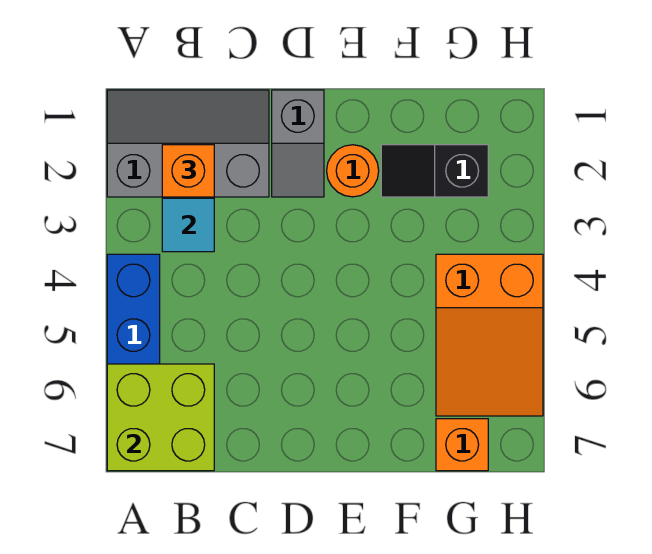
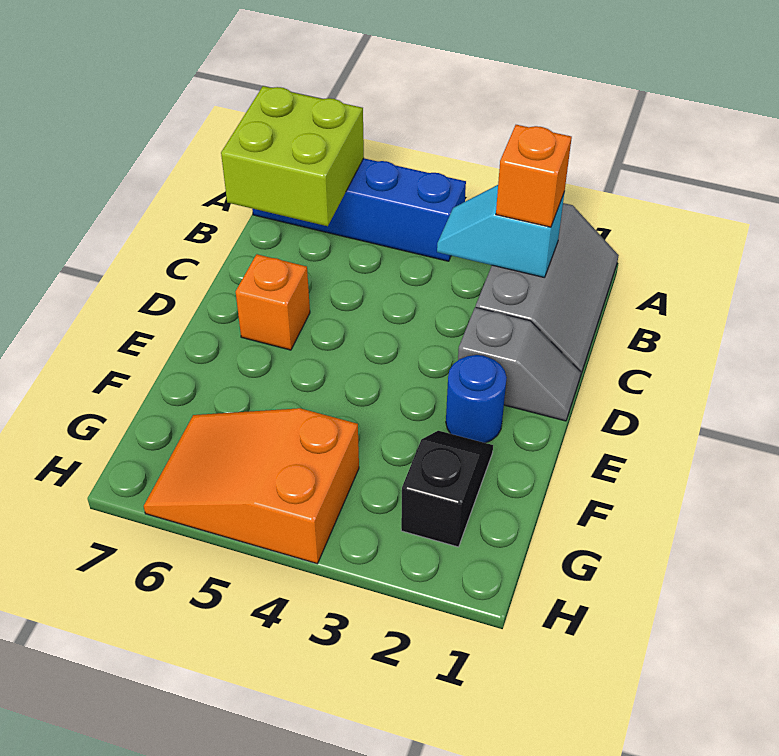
grey 1x2 slope [272,90,324,197] -> grey 1x2 slope turned to [458,308,581,421]
orange 1x1 round brick [327,145,379,197] -> blue 1x1 round brick [446,355,507,443]
orange 1x1 brick [436,419,488,471] -> orange 1x1 brick moved to [236,254,310,350]

